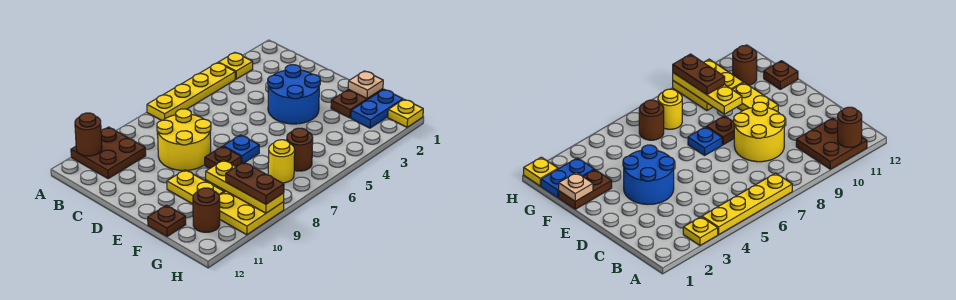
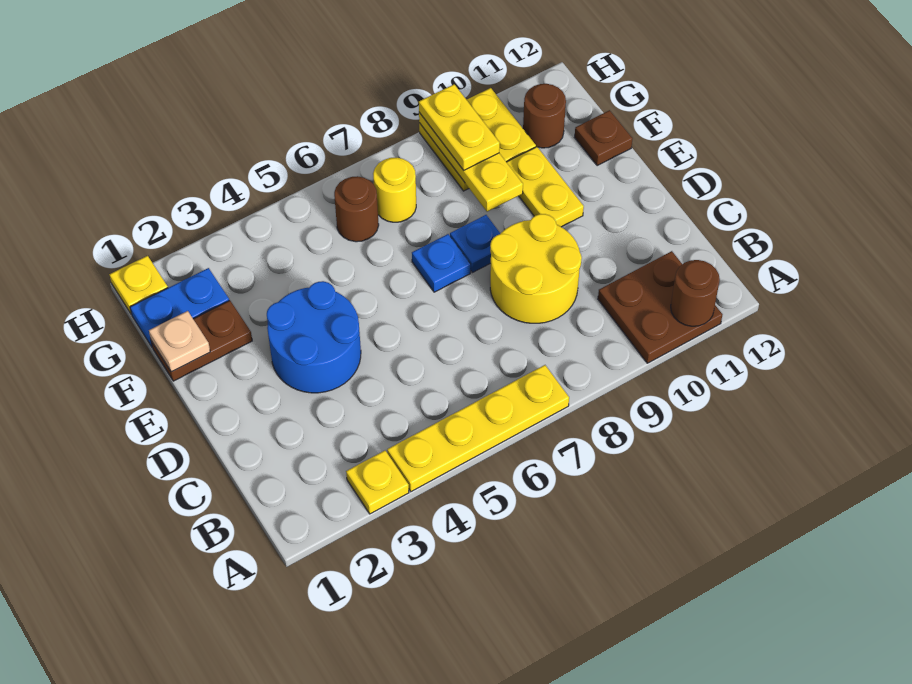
brown 1x1 plate [205,146,241,168] -> blue 1x1 plate [450,215,501,273]
brown 1x2 plate [226,162,284,204] -> yellow 1x2 plate [419,84,500,170]

